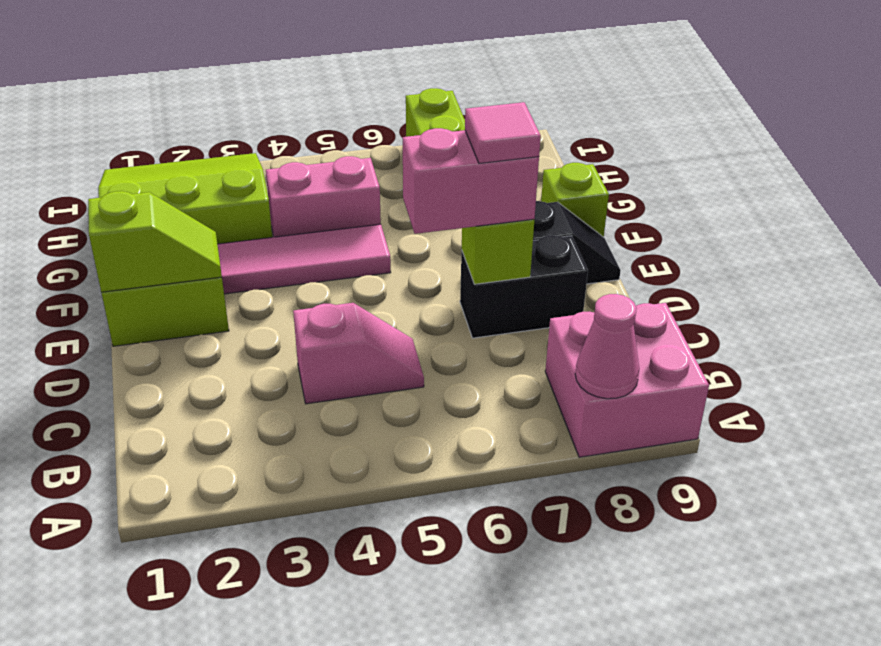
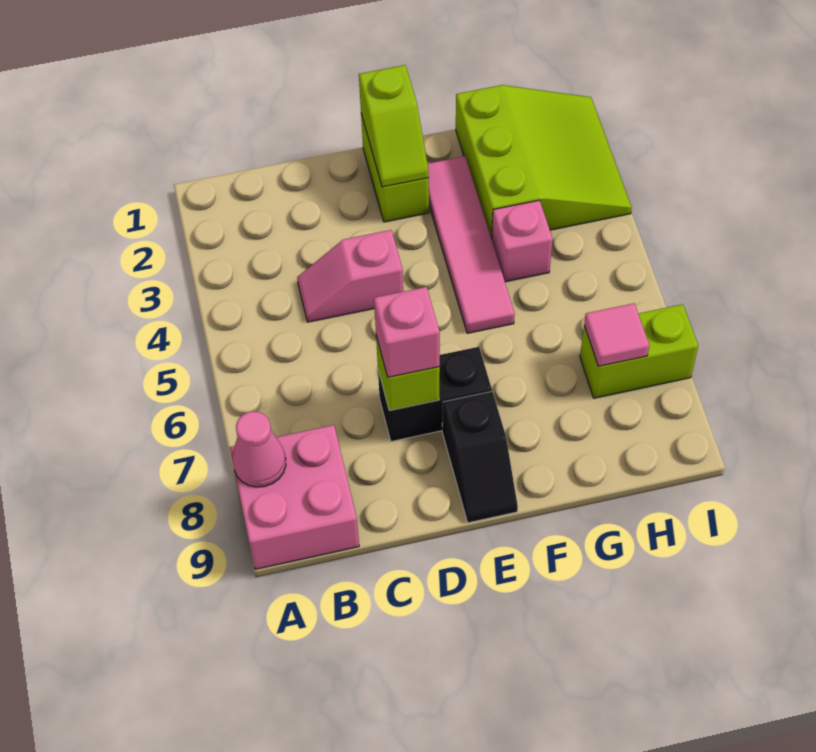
pink 1x2 slope [293,303,424,404] -> pink 1x2 slope turned to [297,230,403,322]
pink 1x2 brick [403,128,539,234] -> pink 1x1 brick [374,287,440,377]
black 1x2 brick [460,235,588,338] -> black 1x2 brick turned to [378,347,492,441]
pink 1x1 tile [465,102,541,163] -> pink 1x1 tile moved to [584,303,649,366]
lime 1x1 brick [541,163,609,237] -> none
pink 1x2 brick [266,156,381,237] -> pink 1x1 brick [492,200,553,282]

